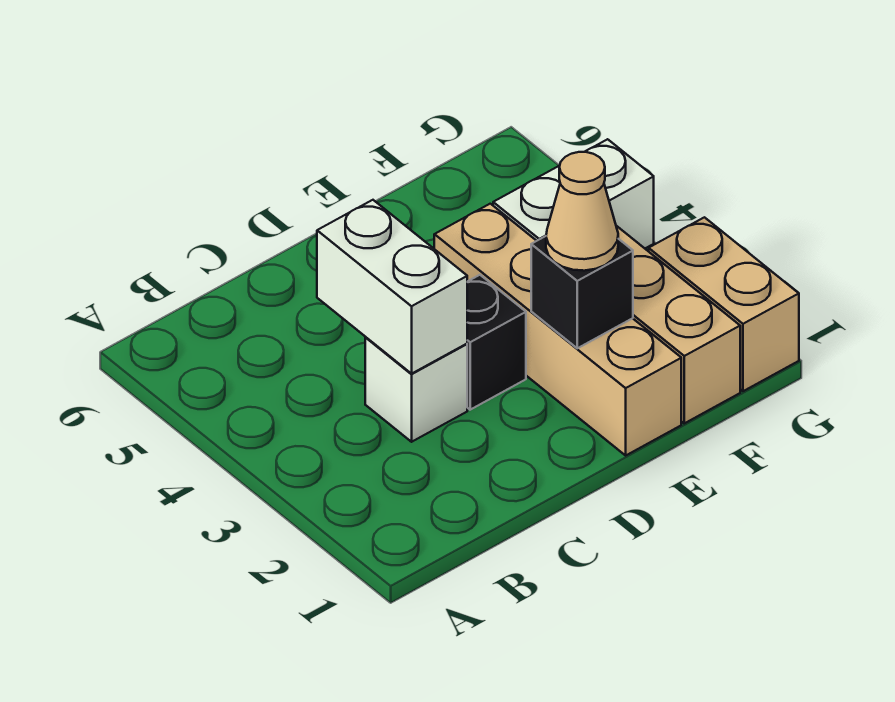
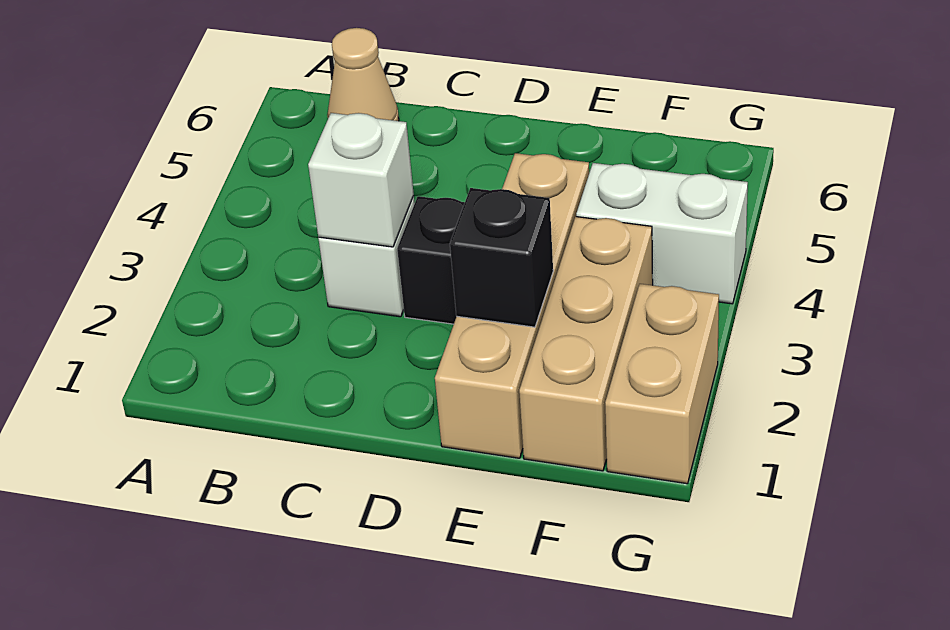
white 1x2 brick [317,200,467,374] -> white 1x1 brick [308,113,414,247]
tan 1x1 cone [546,152,618,271] -> tan 1x1 cone moved to [327,28,399,121]

